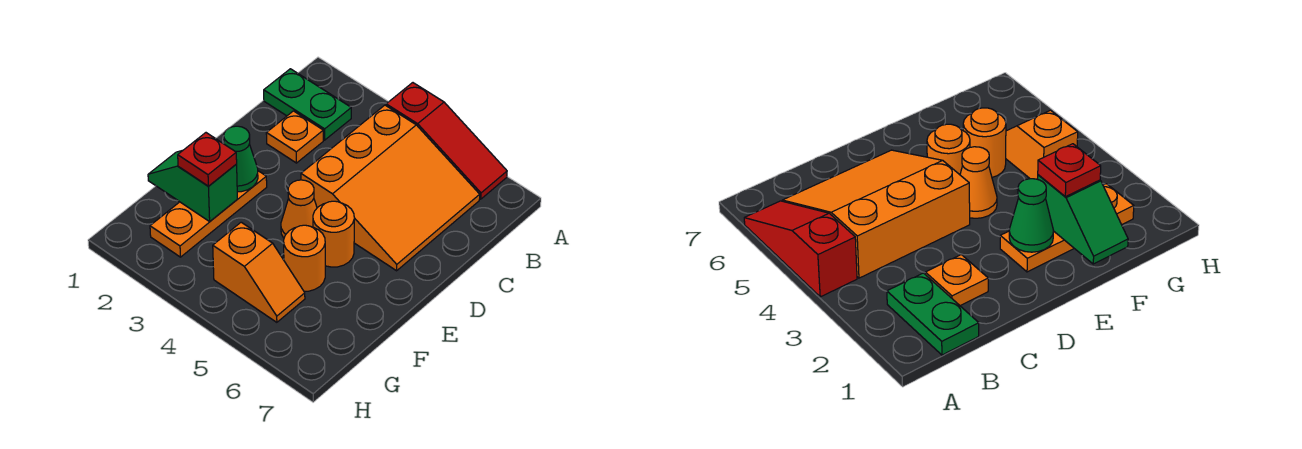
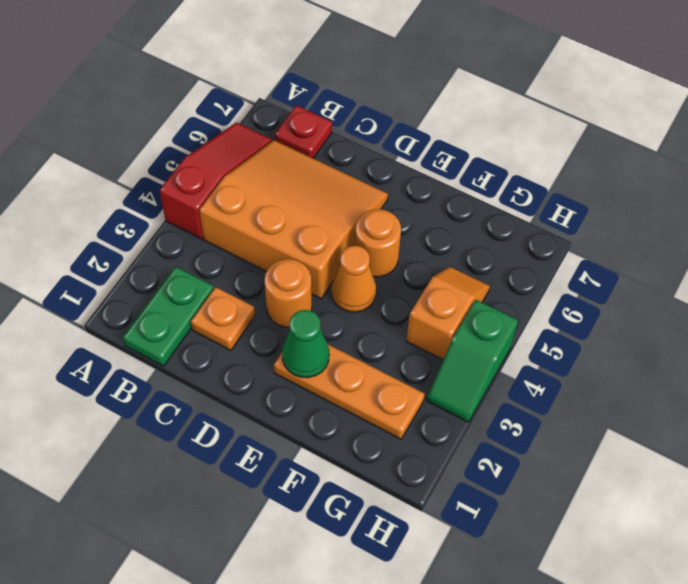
green 1x2 slope [148,150,237,221] -> green 1x2 slope moved to [427,300,518,422]
red 1x1 plate [178,133,237,186] -> red 1x1 plate moved to [275,105,332,158]
orange 1x1 round brick [284,225,325,291] -> orange 1x1 round brick moved to [264,259,312,327]

